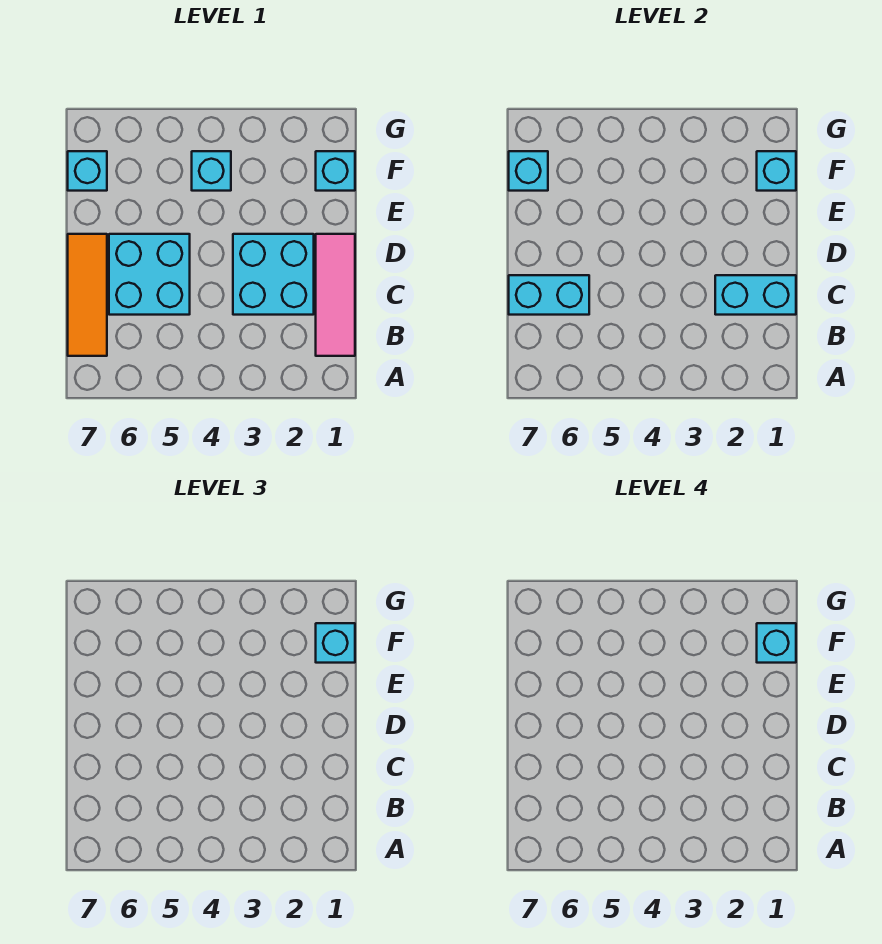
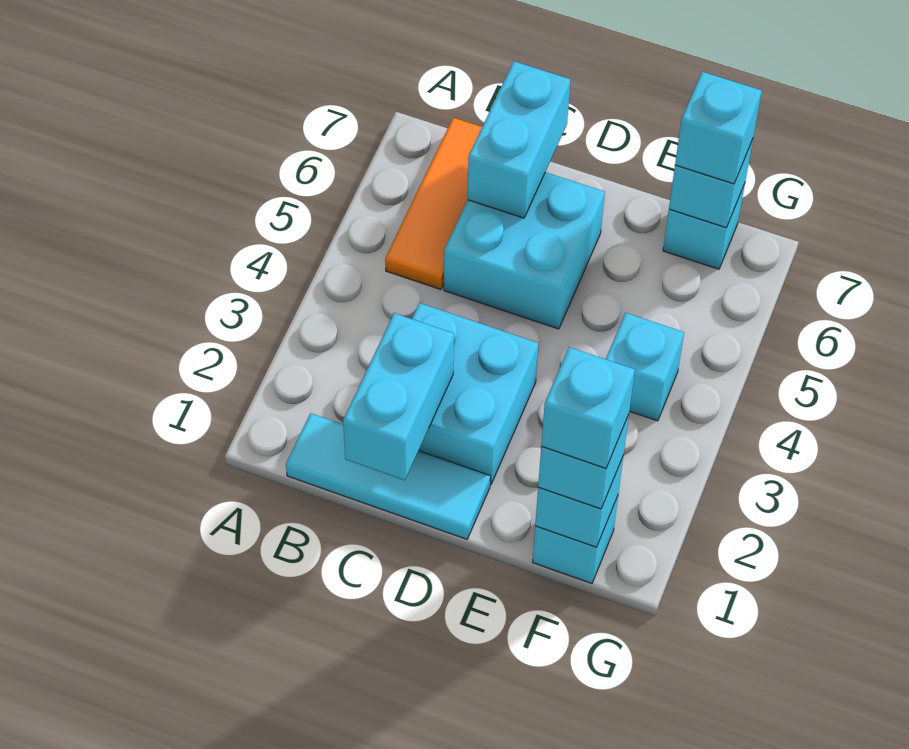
pink 1x3 tile [316,234,355,356] -> cyan 1x3 tile [286,413,490,539]
orange 1x3 tile [68,234,107,356] -> orange 1x3 tile turned to [385,118,482,290]
none -> cyan 1x1 brick [675,72,762,184]

